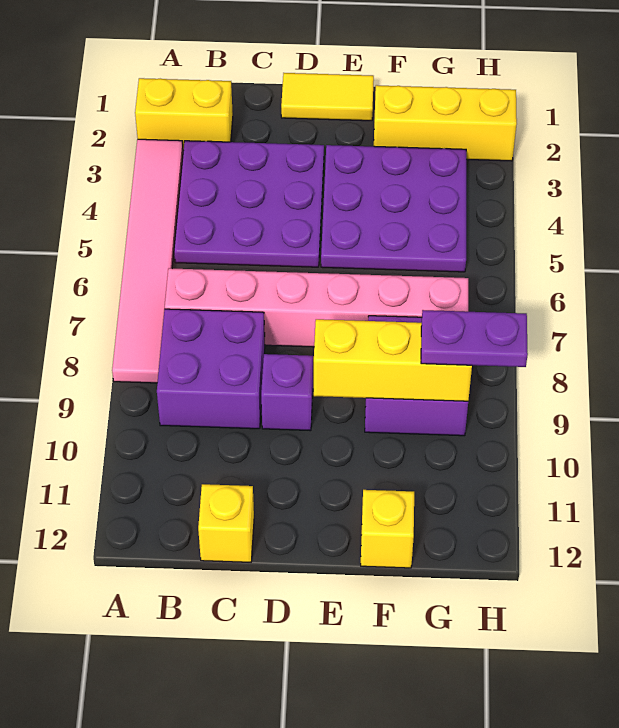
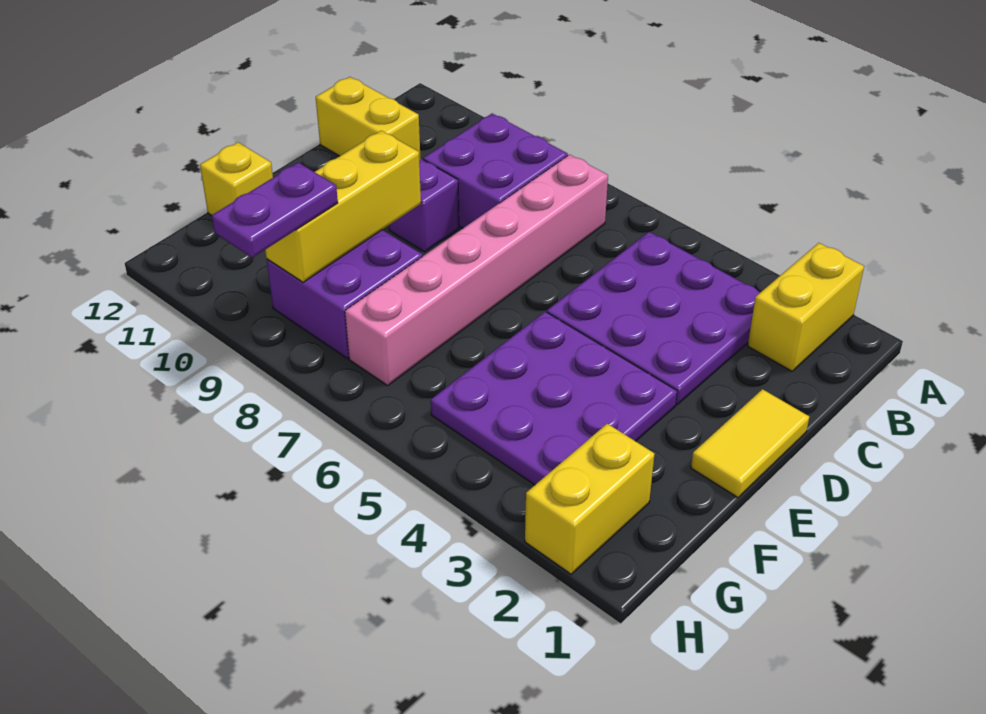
pink 1x6 tile [112,139,183,383] -> none
yellow 1x1 brick [198,484,254,562] -> yellow 1x2 brick [316,77,421,160]
yellow 1x3 brick [374,85,517,161] -> yellow 1x2 brick [525,424,654,574]

